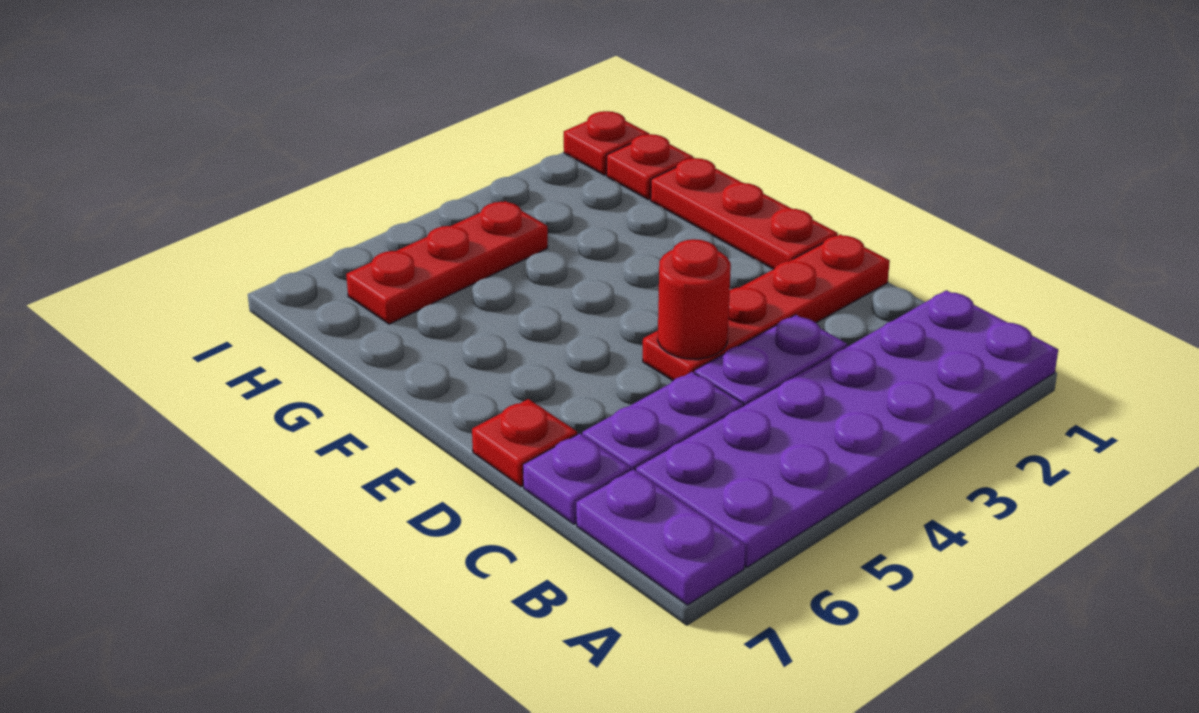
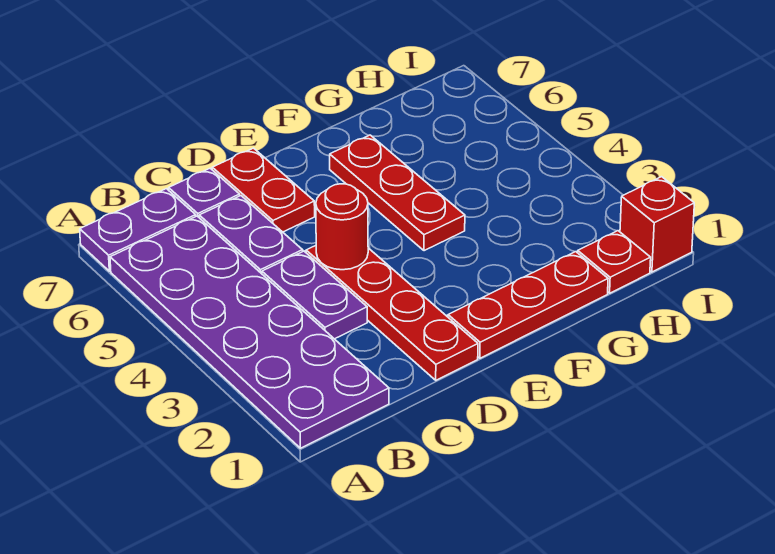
red 1x1 plate [472,399,577,487] -> red 1x2 plate [212,148,315,232]
red 1x3 plate [346,201,548,324] -> red 1x3 plate moved to [330,135,465,251]
red 1x1 plate [564,111,649,175] -> red 1x1 brick [620,177,694,272]

